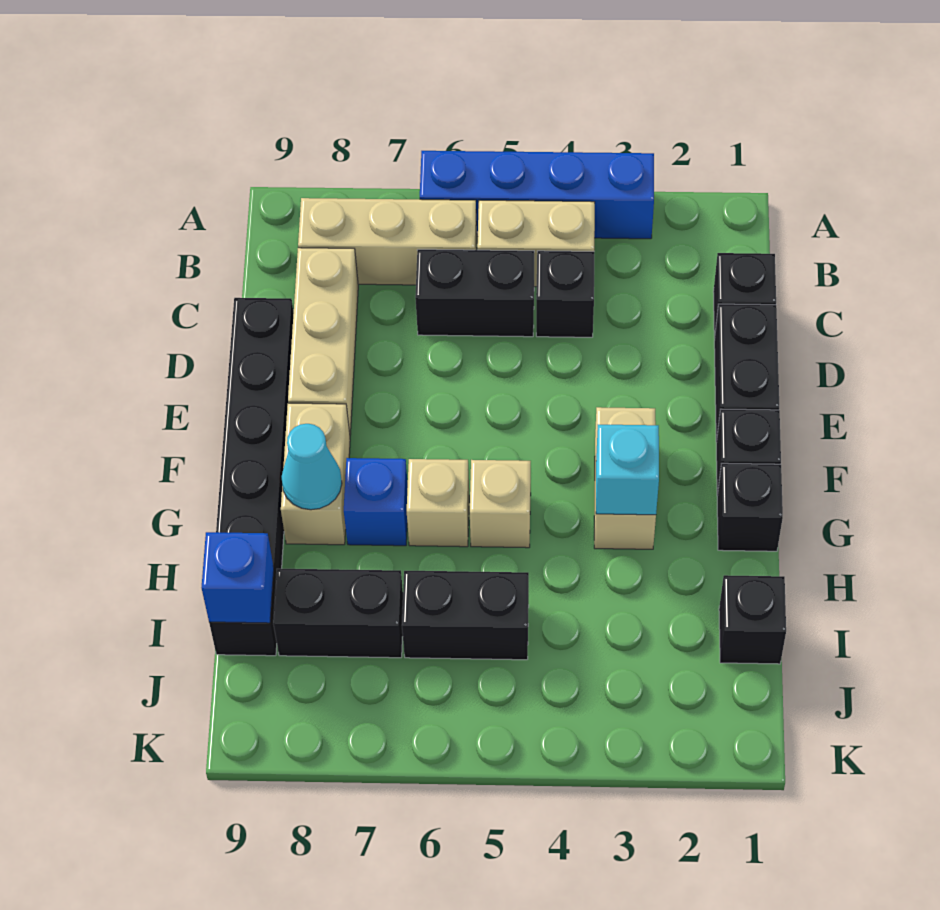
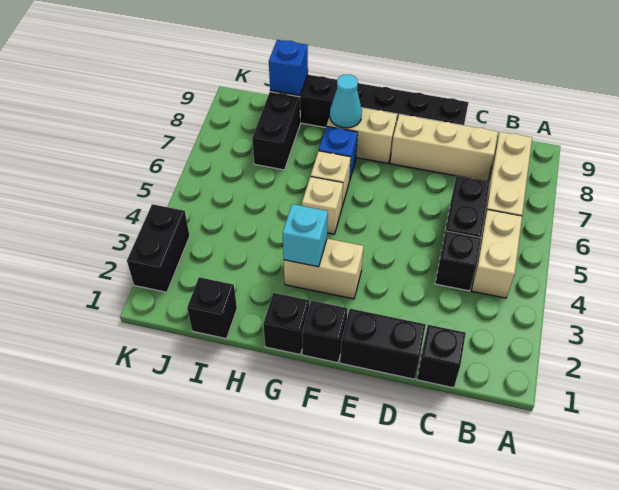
blue 1x4 brick [420,151,654,239] -> none
black 1x2 brick [402,571,529,660] -> black 1x2 brick moved to [127,204,190,292]

